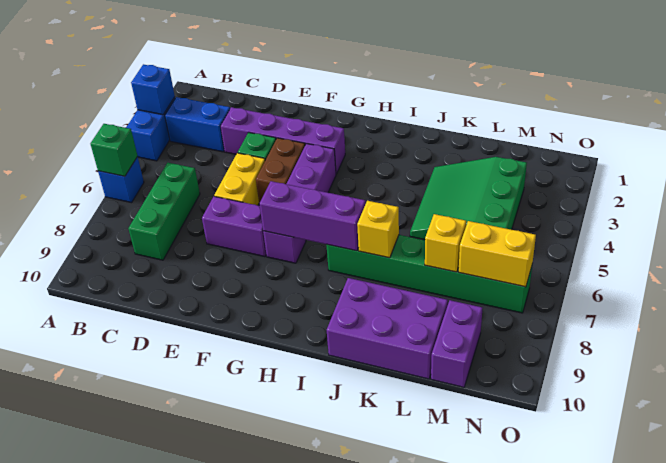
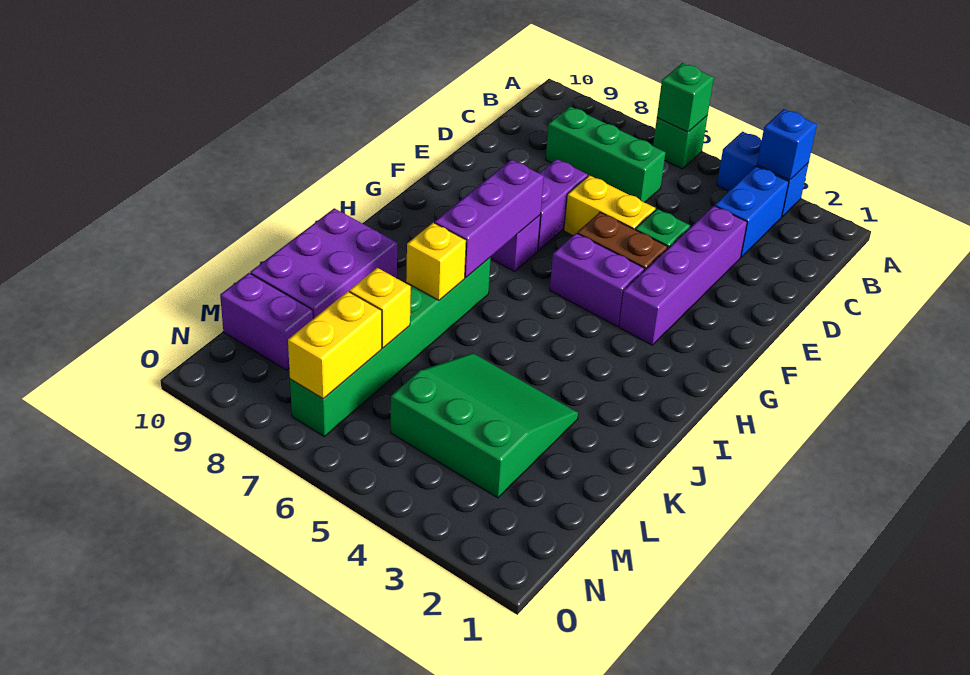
blue 1x1 brick [98,157,144,203] -> green 1x1 brick [653,116,708,169]

